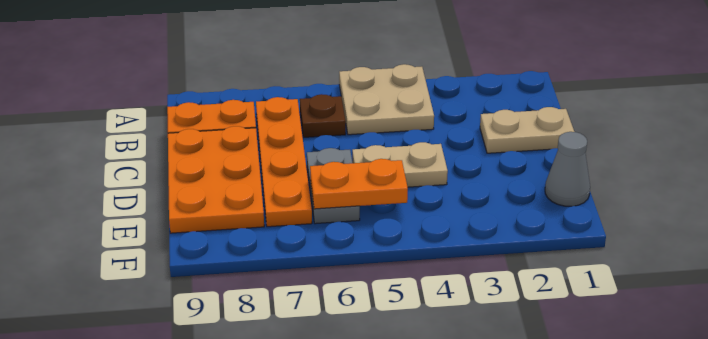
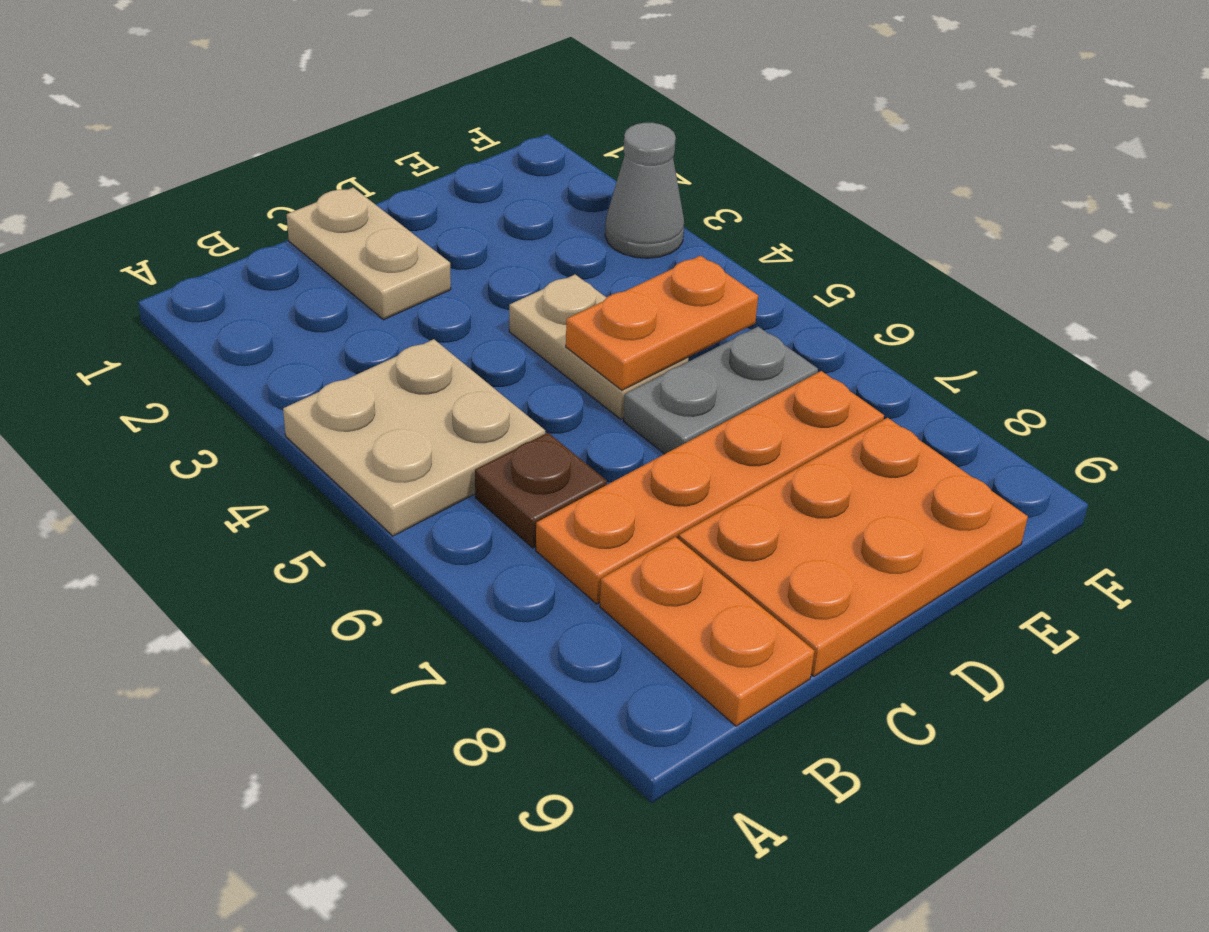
grey 1x1 cone [545,132,590,206] -> grey 1x1 cone moved to [605,123,684,258]
orange 1x2 plate [310,159,408,209] -> orange 1x2 plate turned to [566,256,758,390]

